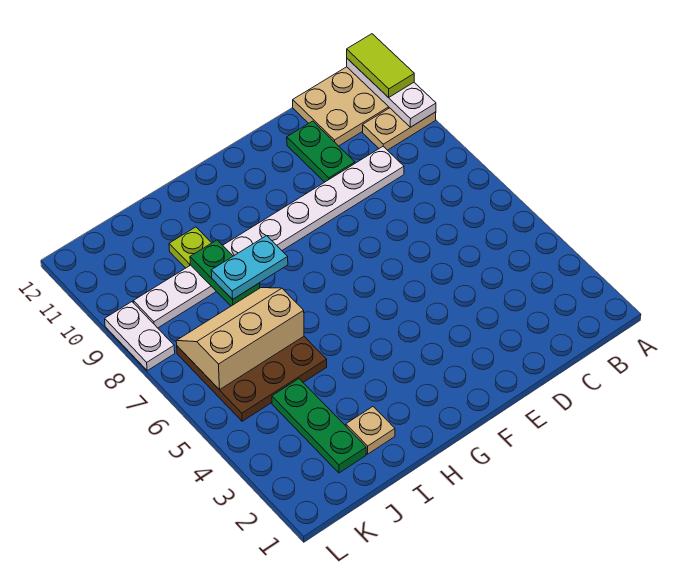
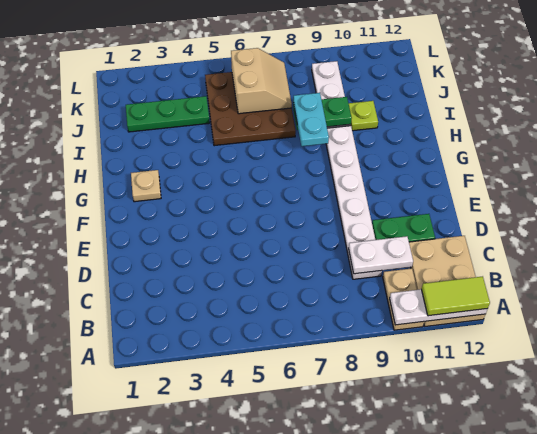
tan 1x1 plate [346,407,395,454] -> tan 1x1 plate moved to [131,170,161,202]
tan 2x3 slope [176,288,304,390] -> tan 2x2 slope [231,48,292,114]
white 1x2 plate [105,302,175,370] -> white 1x2 plate moved to [349,236,413,274]

